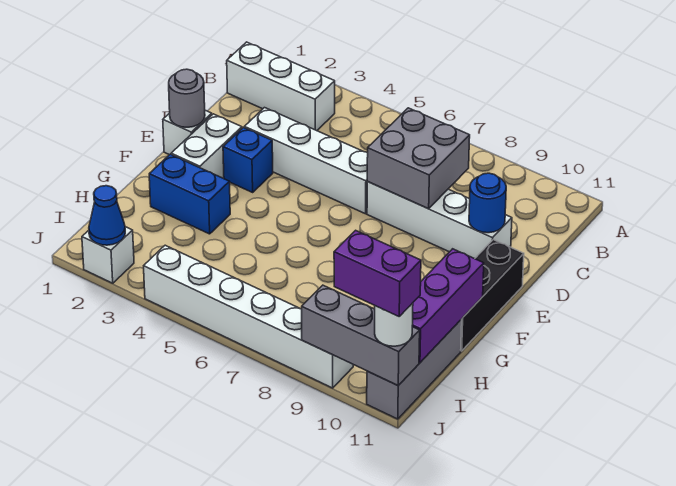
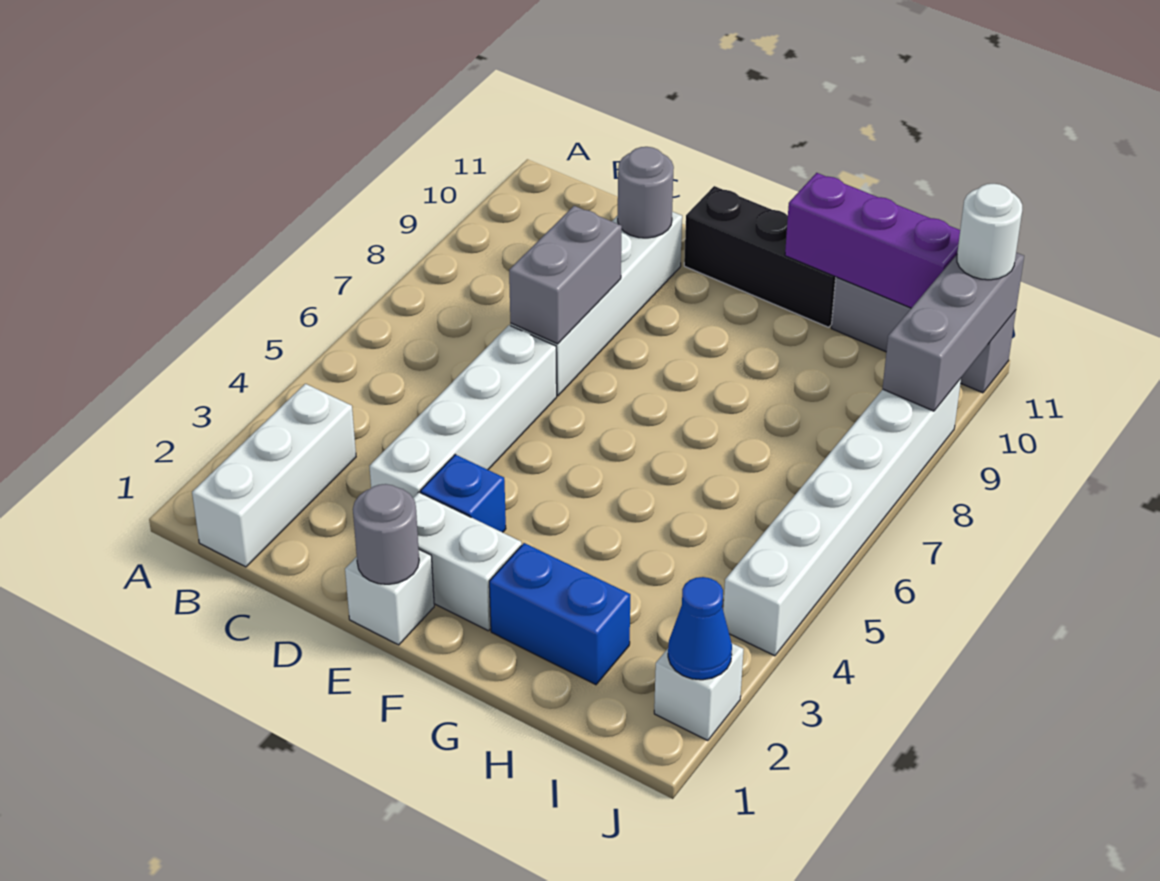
grey 2x2 brick [367,108,470,209] -> grey 1x2 brick [509,206,622,344]
blue 1x1 round brick [469,173,506,233] -> grey 1x1 round brick [618,147,674,238]
blue 1x2 brick [149,154,230,234] -> blue 1x2 brick turned to [489,543,630,685]
purple 1x2 brick [334,230,421,316] -> none

